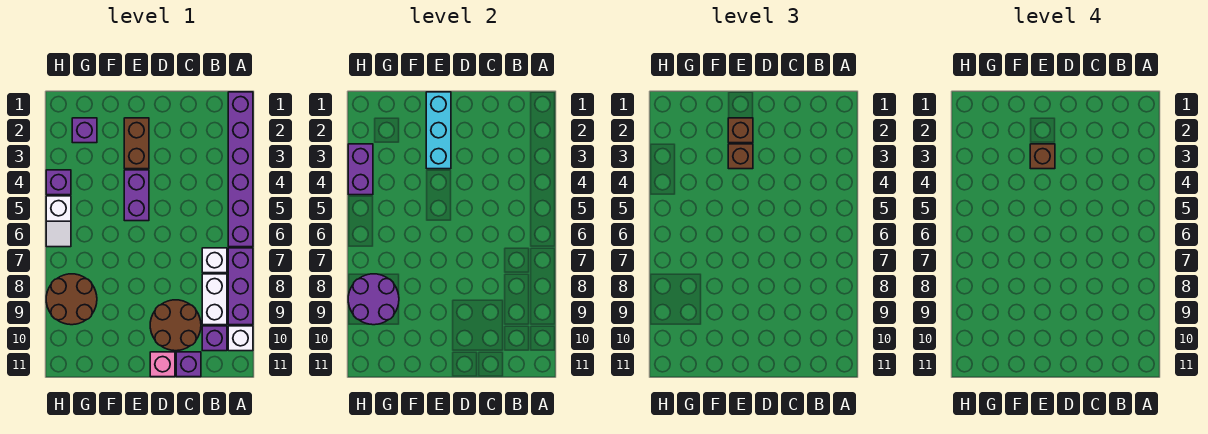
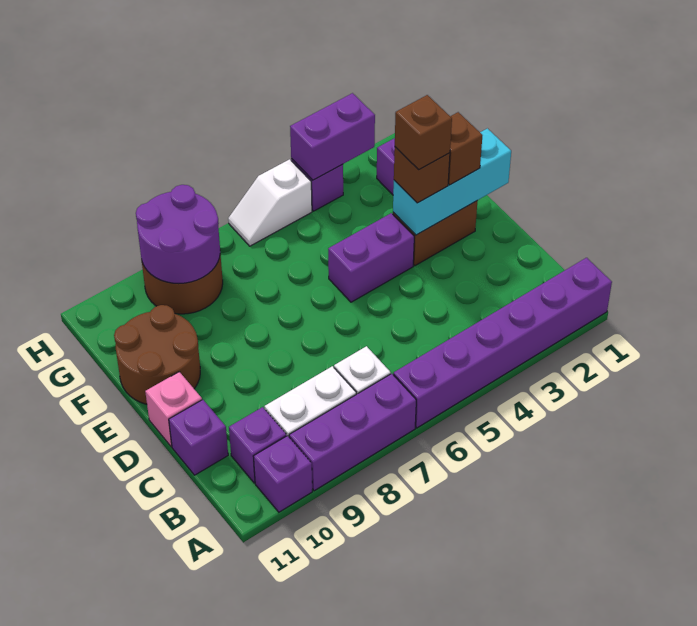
white 1x1 brick [228,326,253,351] -> purple 1x1 brick [253,436,312,512]
brown 2x2 round brick [150,300,201,351] -> brown 2x2 round brick moved to [114,305,200,404]

